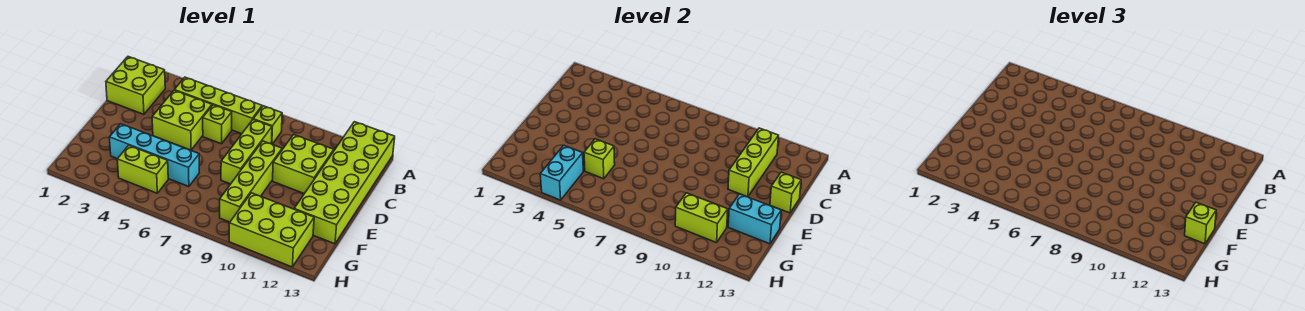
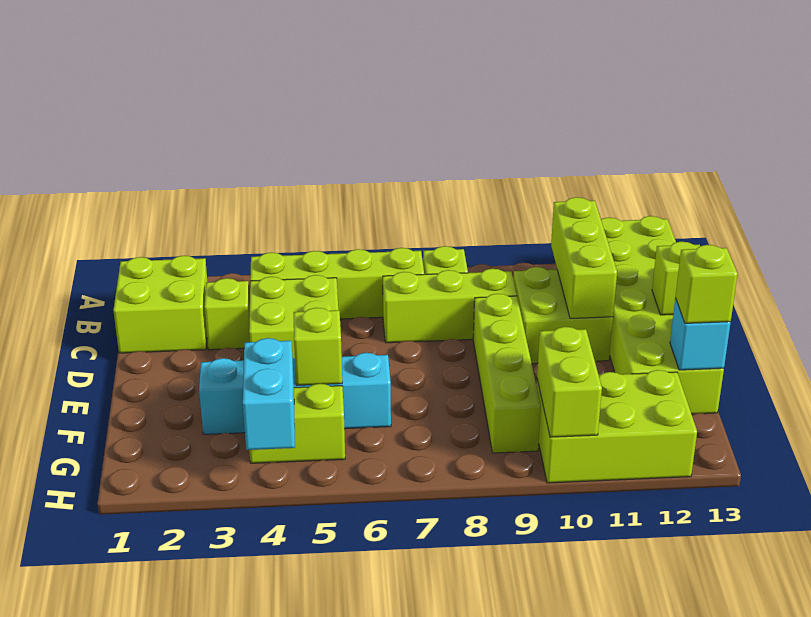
lime 1x1 brick [203,105,232,144] -> lime 1x1 brick moved to [204,278,250,350]
lime 1x3 brick [221,120,272,184] -> lime 1x3 brick turned to [383,269,517,343]
cyan 1x2 brick [728,194,781,244] -> cyan 1x1 brick [670,298,731,370]
lime 1x2 brick [675,193,728,243] -> lime 1x2 brick turned to [537,327,602,437]

